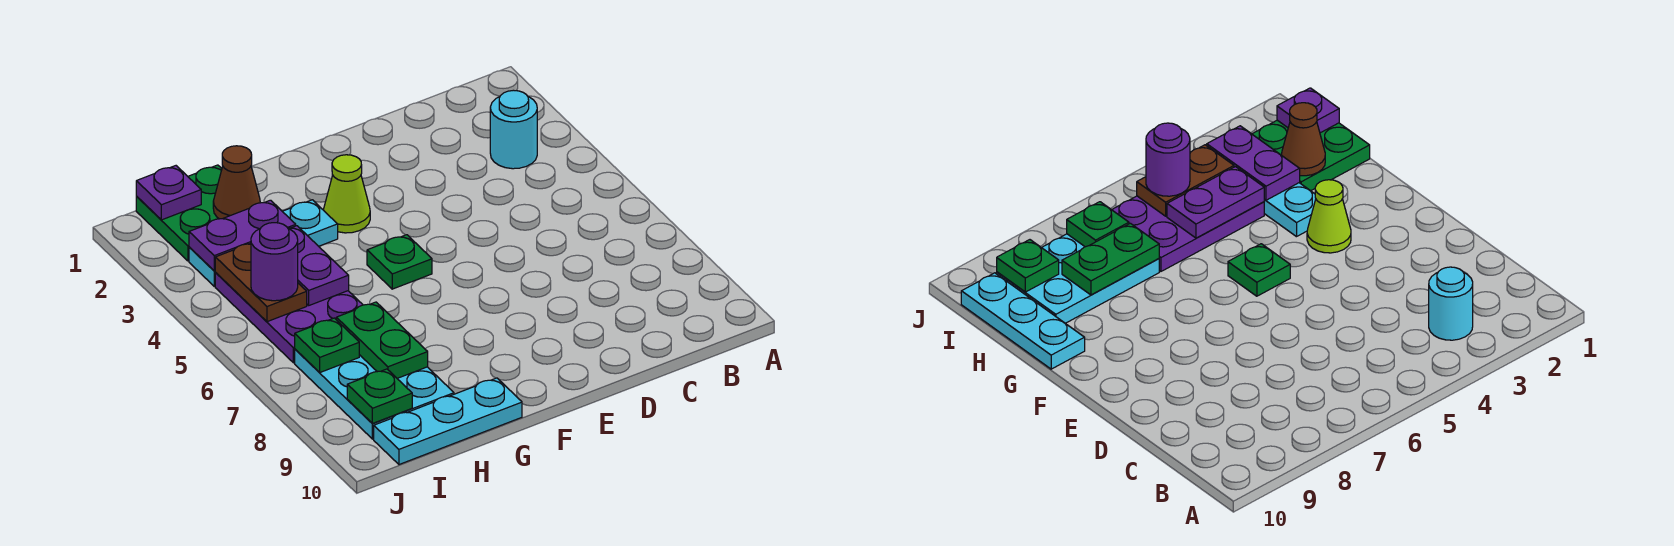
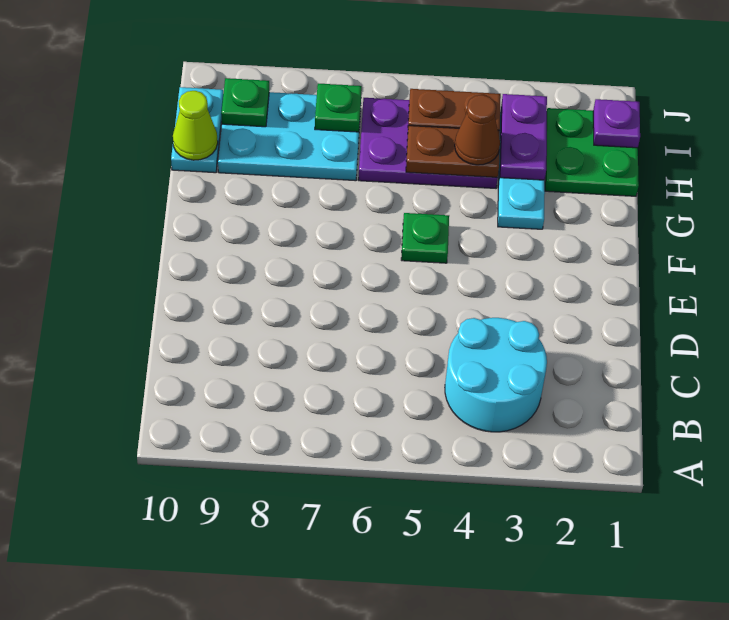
cyan 1x1 round brick [490,90,537,169] -> cyan 2x2 round brick [445,318,547,432]
lime 1x1 cone [323,155,370,233] -> lime 1x1 cone moved to [173,91,218,160]
cyan 1x3 plate [374,378,522,464] -> cyan 1x2 plate [171,87,223,173]
brown 1x1 cone [213,146,260,219] -> brown 1x1 cone moved to [455,95,500,165]
purple 1x2 plate [288,226,349,305] -> brown 1x2 plate [406,126,500,177]
green 1x2 plate [336,302,428,378] -> none
purple 1x1 round brick [251,223,298,301] -> none

